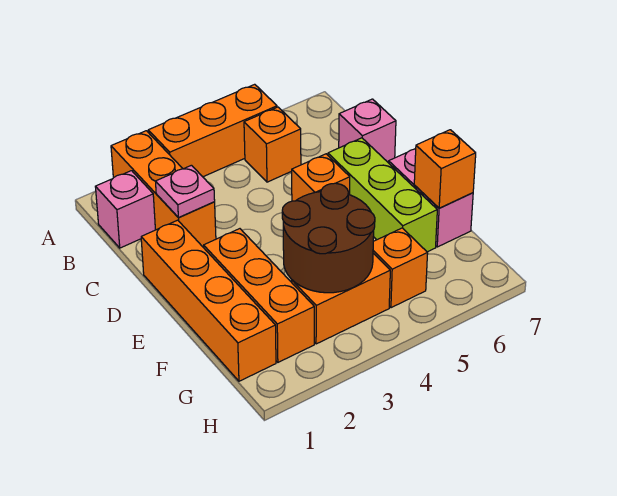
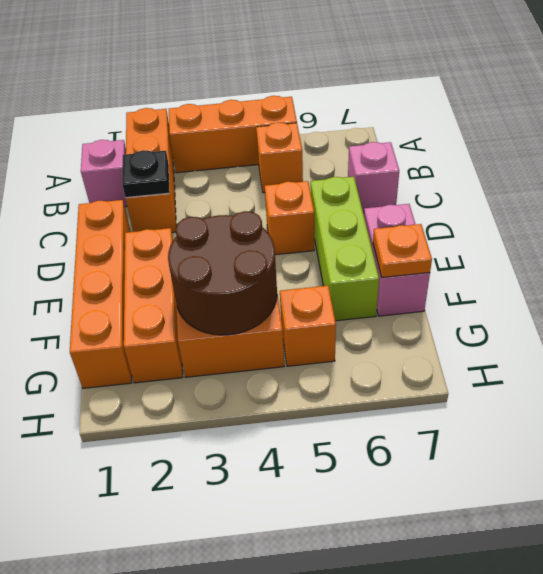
pink 1x1 plate [155,165,215,218] -> black 1x1 plate [122,150,170,198]
orange 1x1 brick [414,130,476,208] -> orange 1x1 plate [373,224,432,278]

